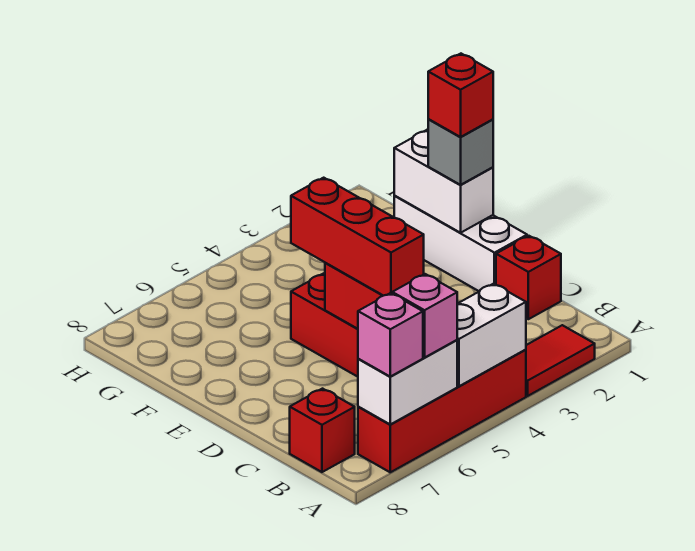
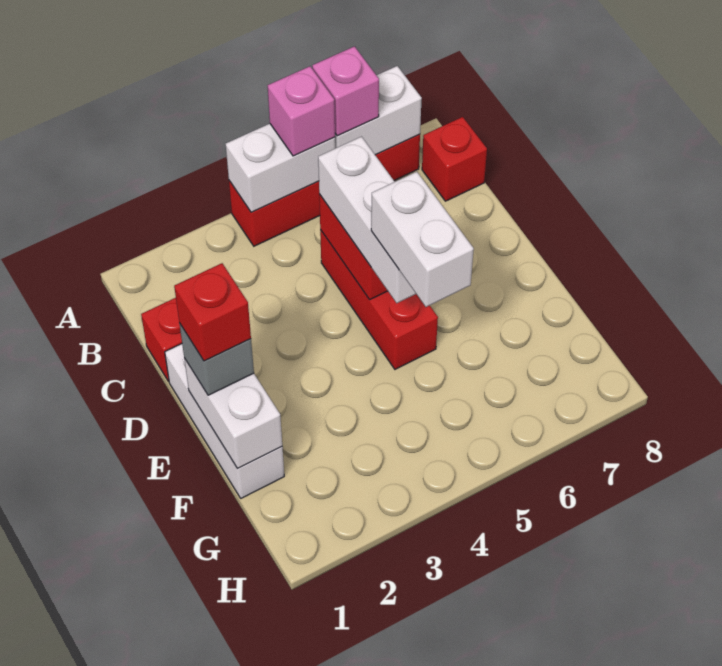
red 1x2 tile [526,325,595,396] -> none
pink 1x1 brick [358,293,423,377] -> pink 1x1 brick moved to [268,66,335,156]
red 1x3 brick [291,178,424,296] -> white 1x3 brick [318,137,416,303]
none -> white 1x2 brick [371,172,474,307]

